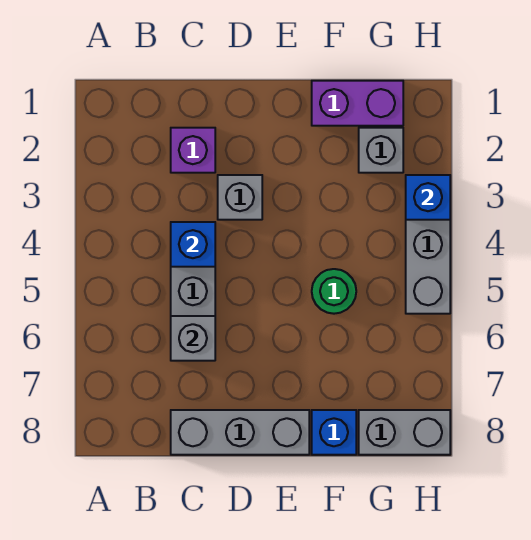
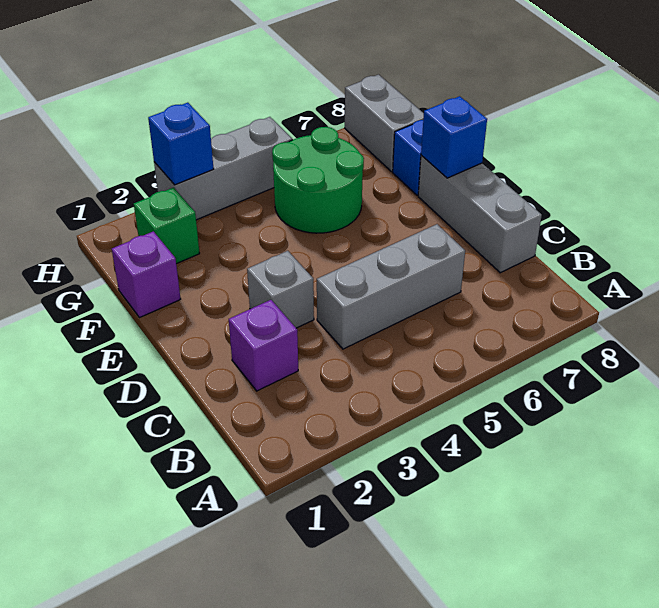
blue 1x1 brick [171,222,215,267] -> blue 1x1 brick moved to [421,96,487,178]
grey 1x1 brick [171,316,215,361] -> none
purple 1x2 brick [312,81,403,126] -> purple 1x1 brick [112,231,181,318]
green 1x1 round brick [312,269,356,314] -> green 2x2 round brick [272,127,364,233]
grey 1x1 brick [359,128,403,173] -> green 1x1 brick [134,188,200,264]

